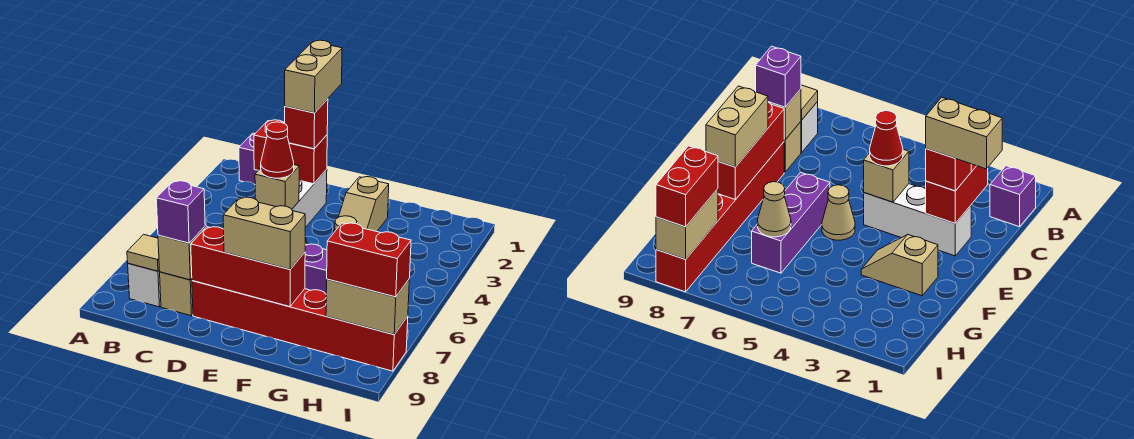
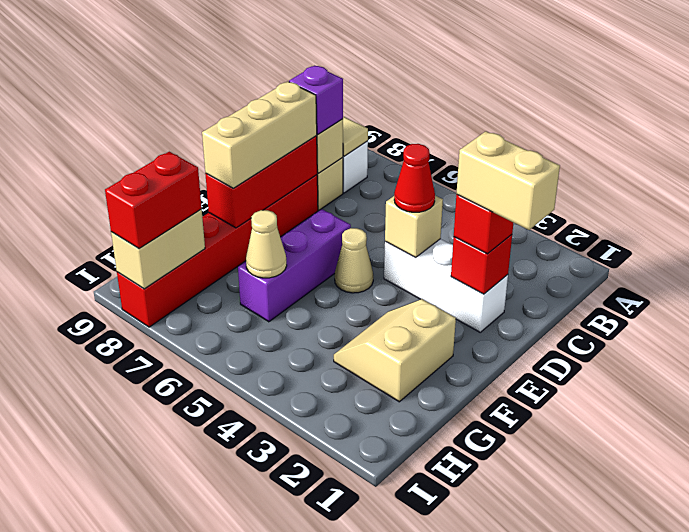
purple 1x1 brick [239,133,258,184] -> none
red 1x2 brick [254,120,327,184] -> red 1x1 brick [451,235,512,294]
tan 1x2 brick [223,197,305,269] -> tan 1x3 brick [202,82,317,188]
tan 1x2 slope [334,177,389,232] -> tan 2x2 slope [334,299,456,402]

